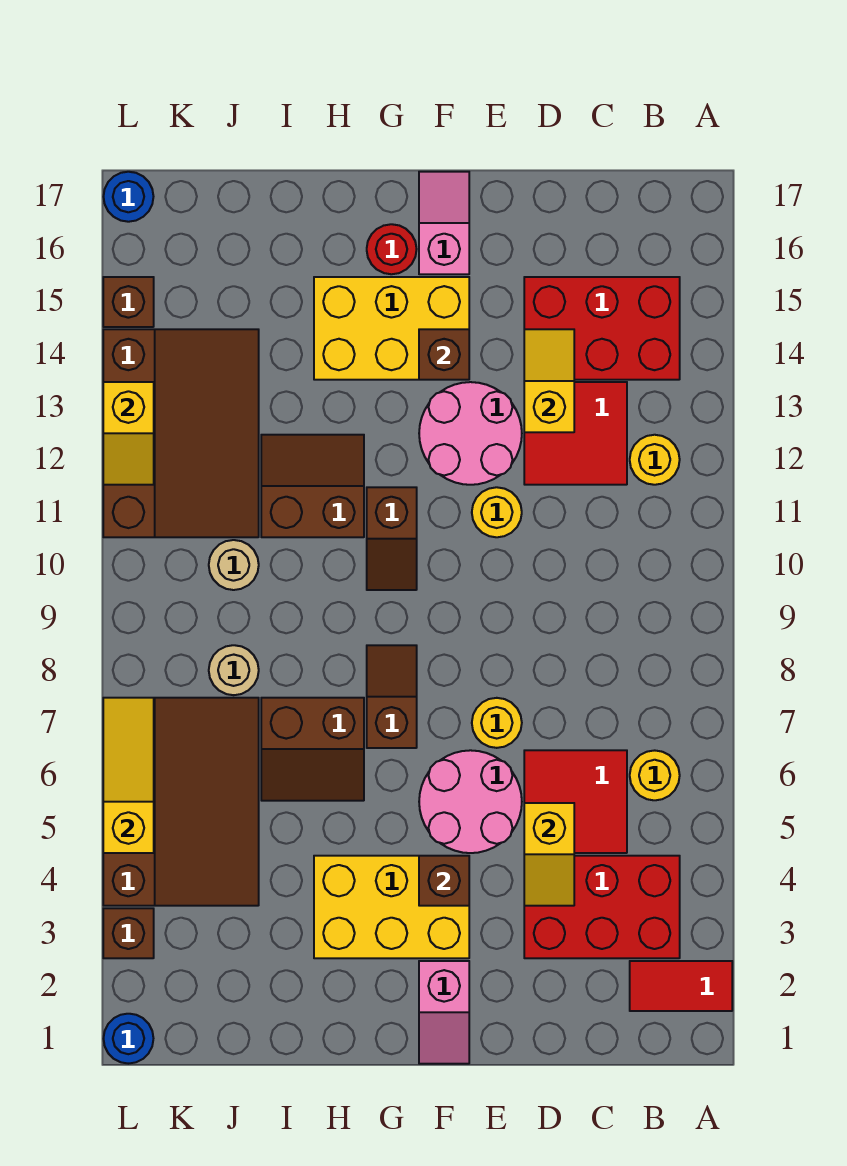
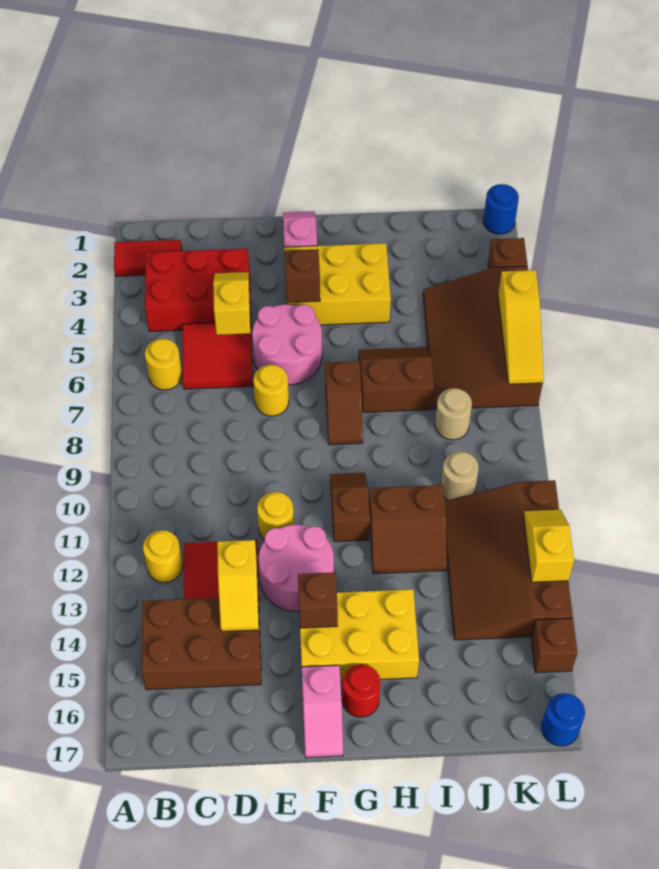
red 2x3 brick [524,277,680,380] -> brown 2x3 brick [142,598,261,690]

